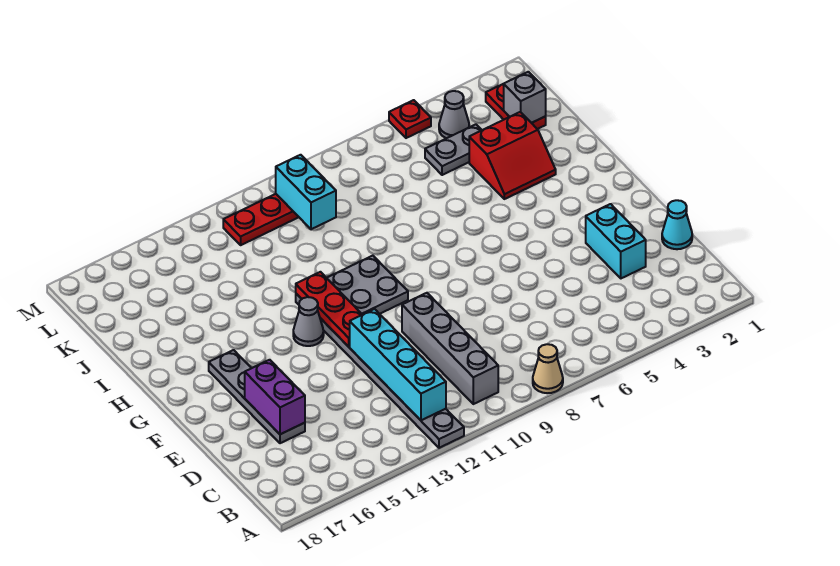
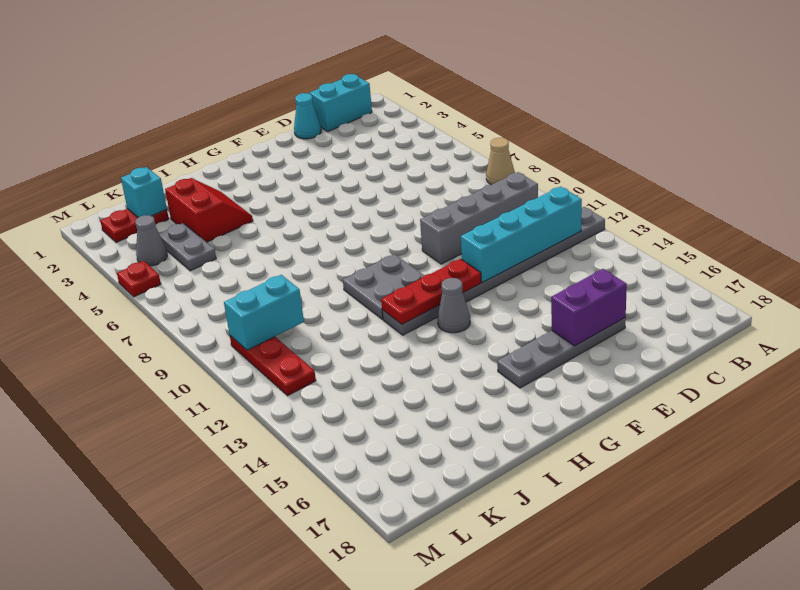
cyan 1x2 brick [586,204,646,278] -> cyan 1x2 brick moved to [309,74,372,131]
grey 1x1 brick [504,72,546,123] -> cyan 1x1 brick [121,167,167,218]

